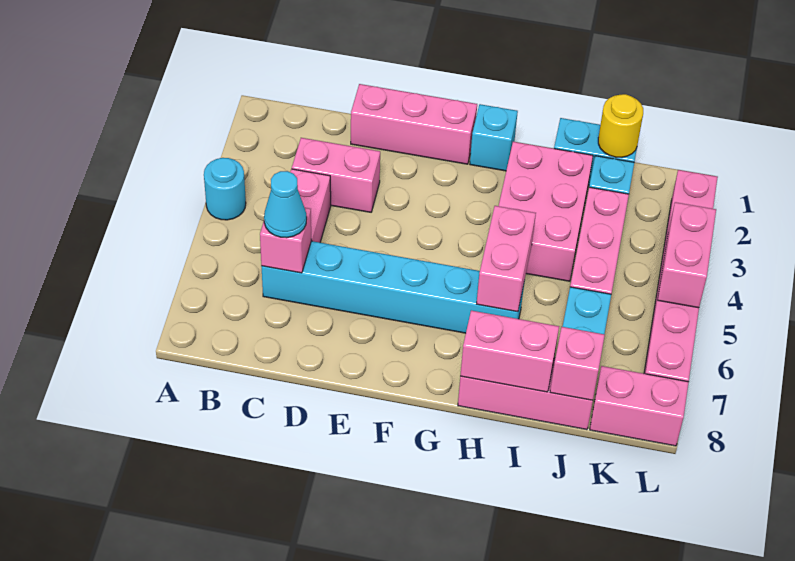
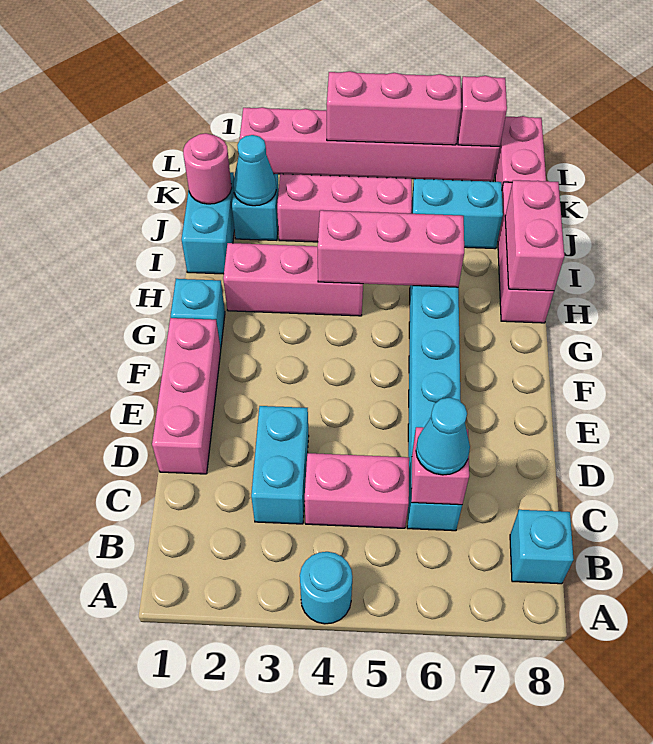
none -> cyan 1x1 brick [510,510,574,584]
pink 1x2 brick [292,138,380,212] -> cyan 1x2 brick [251,406,309,524]
pink 2x3 brick [499,142,593,281] -> pink 1x3 brick [223,243,363,316]
pink 1x2 brick [477,206,536,312] -> pink 1x3 brick [318,210,464,287]
yellow 1x1 round brick [598,94,643,157] -> pink 1x1 round brick [183,133,232,204]
none -> cyan 1x1 cone [233,135,276,206]
pink 1x1 brick [550,327,605,400] -> pink 1x1 brick moved to [458,76,507,146]
pink 1x2 brick [658,202,716,308] -> pink 1x3 brick [327,71,461,145]

